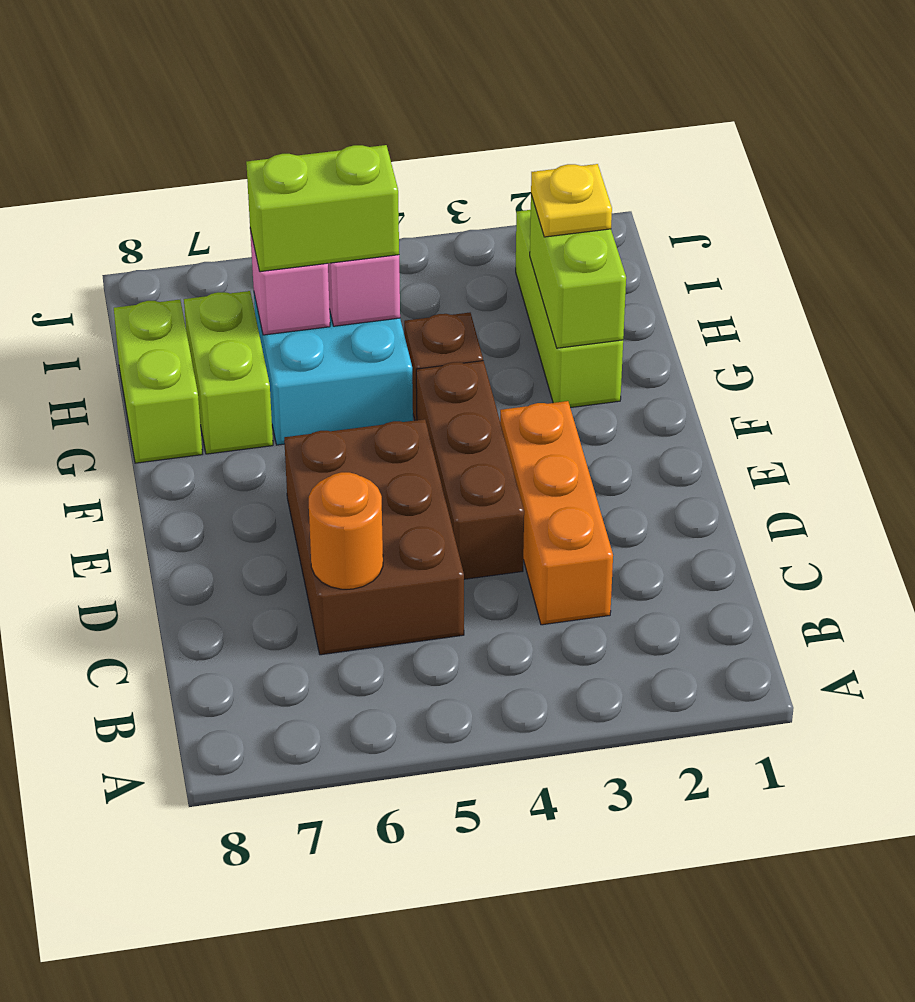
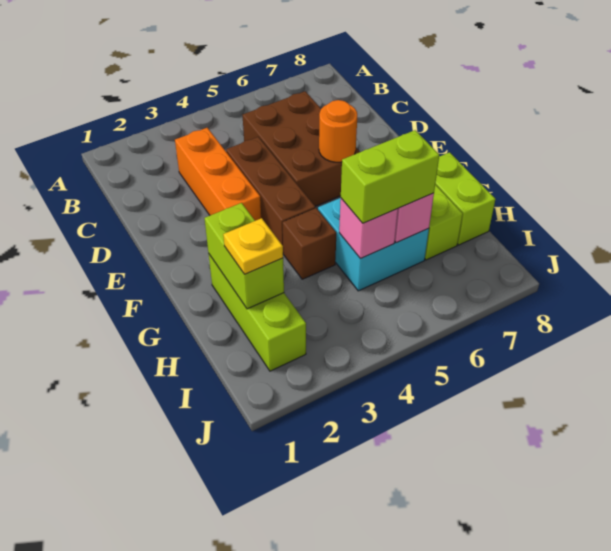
orange 1x1 round brick [309,472,383,589] -> orange 1x1 round brick moved to [319,100,357,162]

